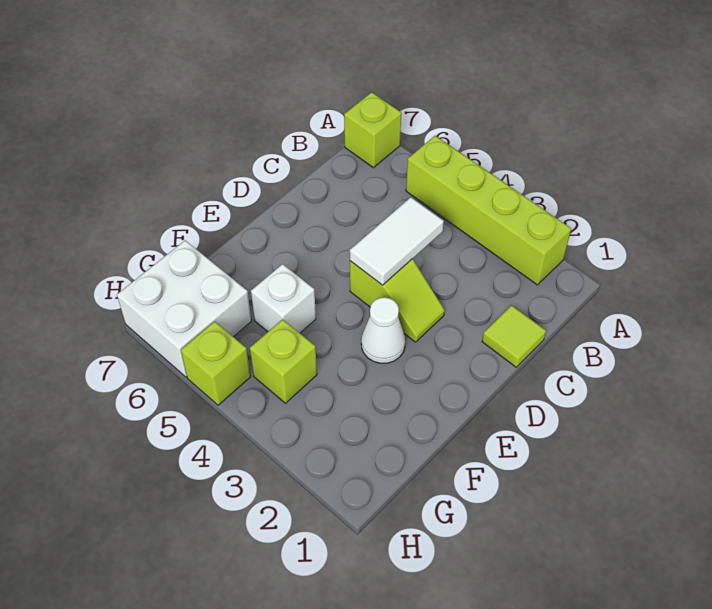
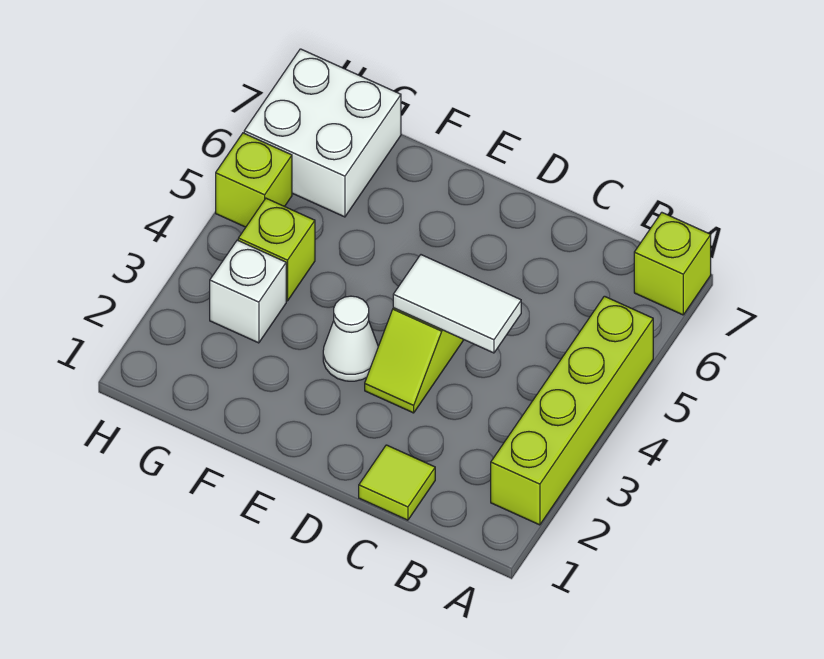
white 1x1 brick [251,264,316,333] -> white 1x1 brick moved to [210,240,286,343]

